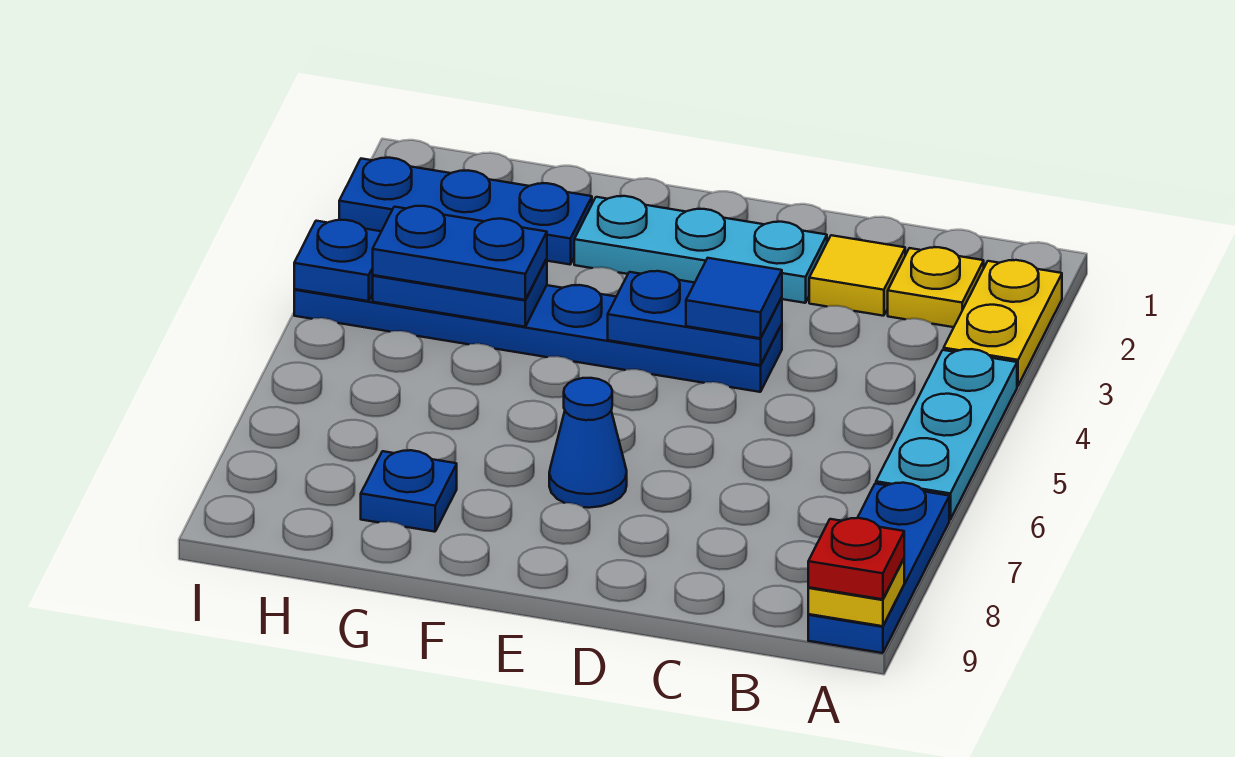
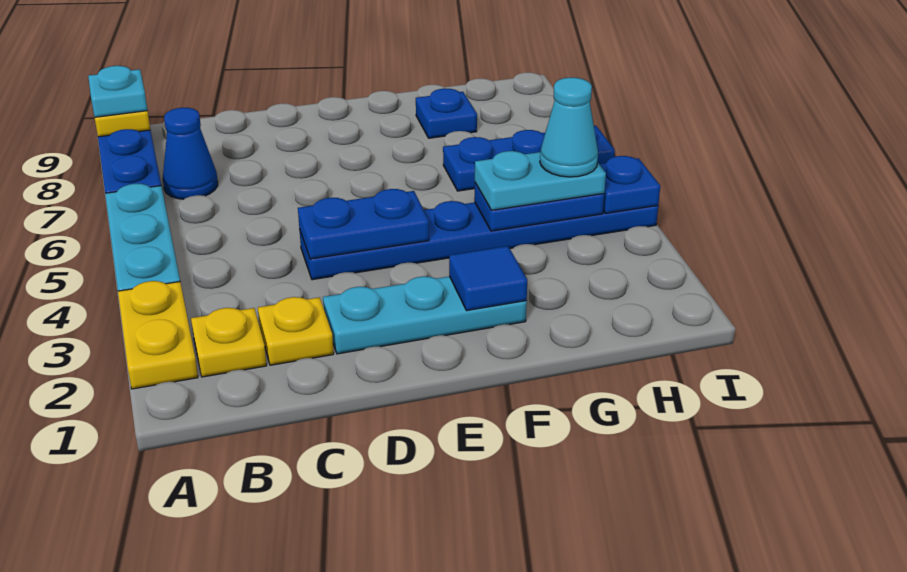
red 1x1 plate [808,518,904,599] -> cyan 1x1 plate [88,66,148,117]
yellow 1x1 tile [809,235,905,316] -> yellow 1x1 plate [258,297,334,365]
blue 1x1 tile [686,258,782,338] -> blue 1x1 tile moved to [449,246,527,311]
blue 1x1 cone [549,378,627,508] -> blue 1x1 cone moved to [163,108,218,199]
blue 1x3 plate [339,158,592,264] -> blue 1x3 plate moved to [443,126,615,191]
blue 1x2 plate [373,206,547,300] -> cyan 1x2 plate [475,151,606,210]
none -> cyan 1x1 cone [540,78,598,177]

